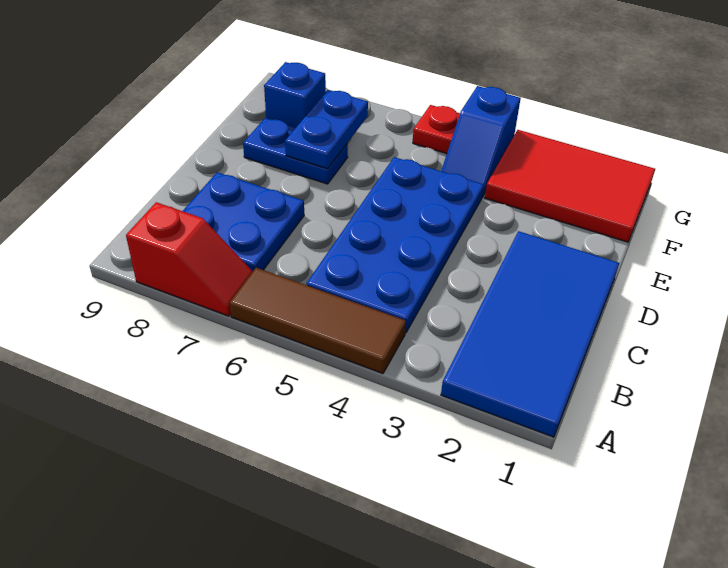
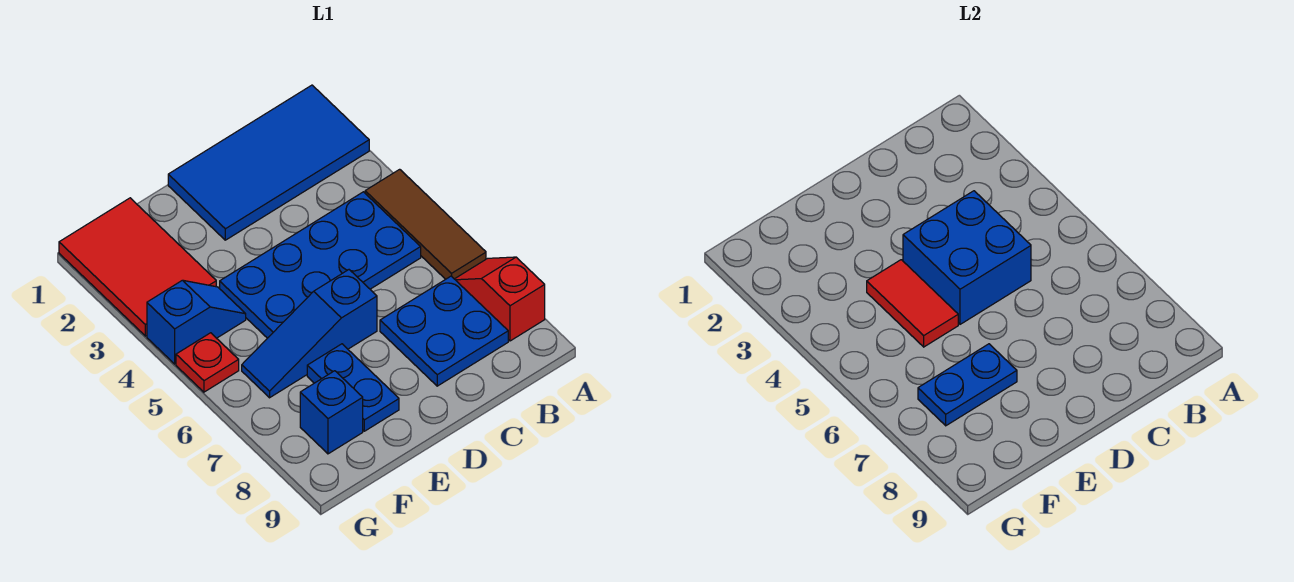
none -> blue 2x2 brick [903,191,1031,324]
none -> blue 1x3 slope [242,270,377,398]
none -> red 1x2 tile [867,260,958,347]

